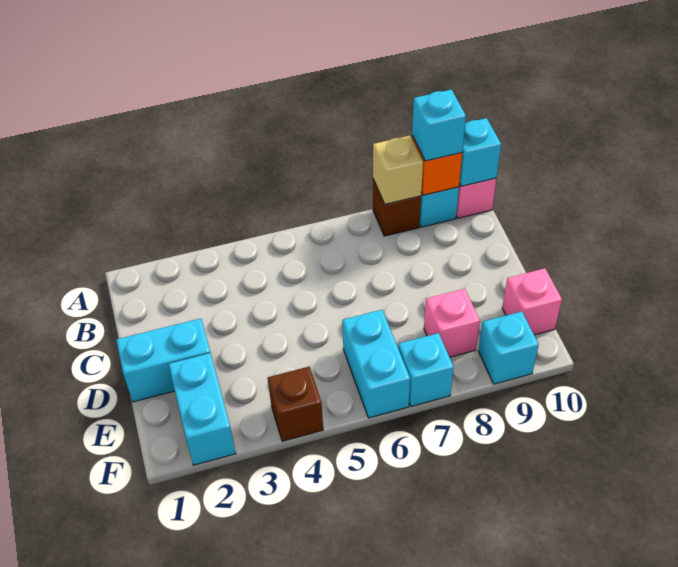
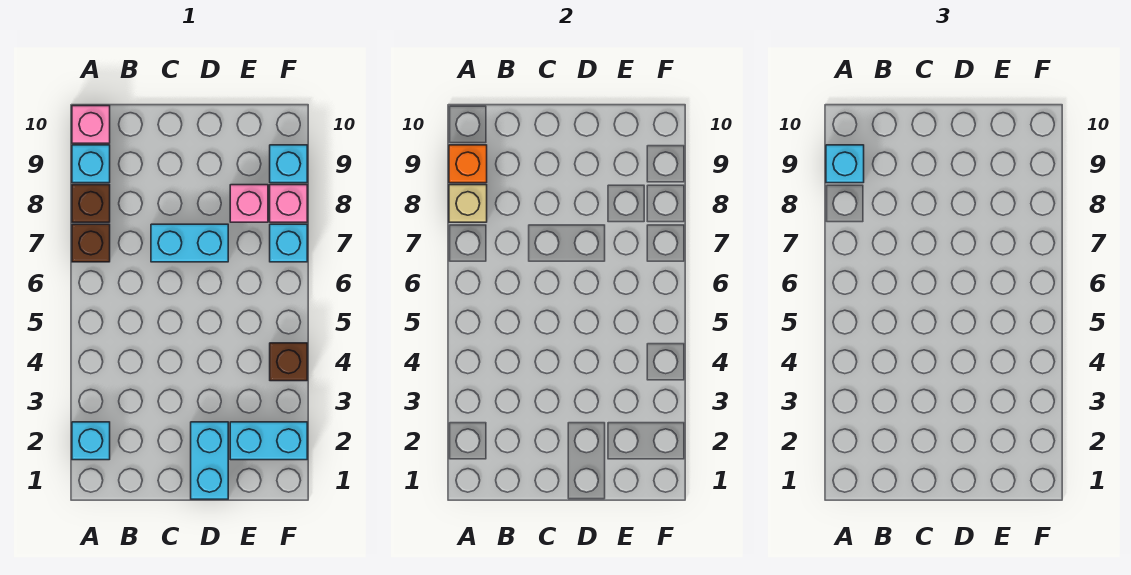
none -> brown 1x1 brick [72,224,110,262]
cyan 1x1 brick [459,118,501,186] -> cyan 1x1 brick moved to [72,422,110,460]
cyan 1x2 brick [342,310,410,418] -> cyan 1x2 brick moved to [151,224,228,262]
pink 1x1 brick [502,268,562,335] -> pink 1x1 brick moved to [270,185,307,222]

